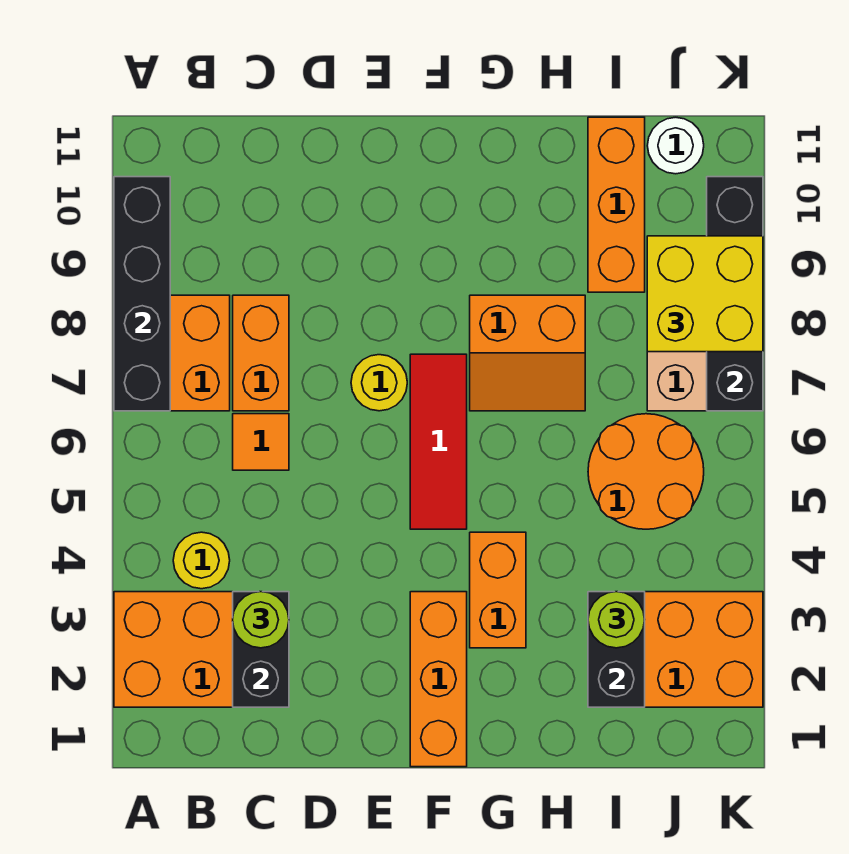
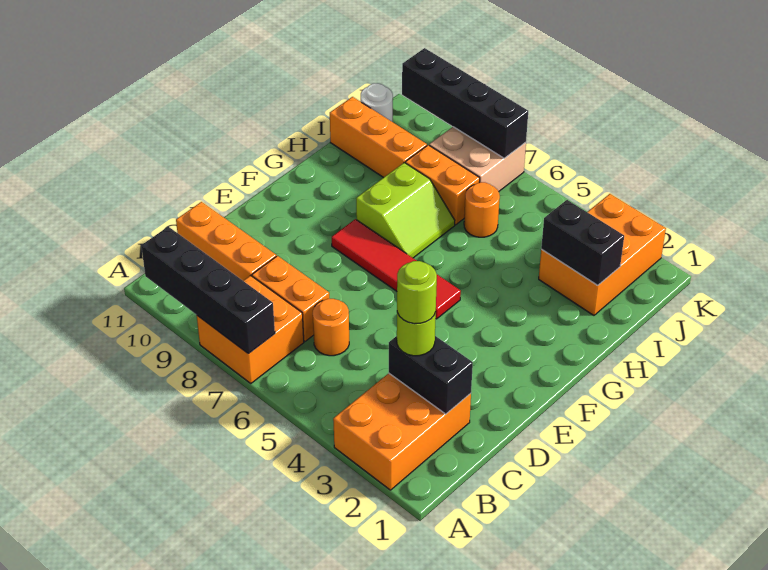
yellow 1x1 round brick [173,532,230,589] -> none
orange 1x1 tile [233,414,289,470] -> orange 1x1 round brick [313,299,349,356]
yellow 1x1 round brick [351,355,407,411] -> none
orange 1x3 brick [410,592,467,767] -> orange 1x3 brick moved to [176,202,276,281]
red 1x3 tile [410,354,467,529] -> red 1x4 tile [332,219,461,319]
orange 1x2 brick [470,532,526,648] -> orange 1x2 brick moved to [405,145,480,225]
orange 2x2 slope [470,295,585,411] -> lime 2x2 slope [356,163,455,258]
lime 1x1 round brick [588,592,645,648] -> lime 1x1 round brick moved to [397,261,437,324]
orange 2x2 round brick [588,414,704,529] -> orange 1x1 round brick [464,182,500,237]
yellow 2x2 brick [647,236,763,352] -> none

